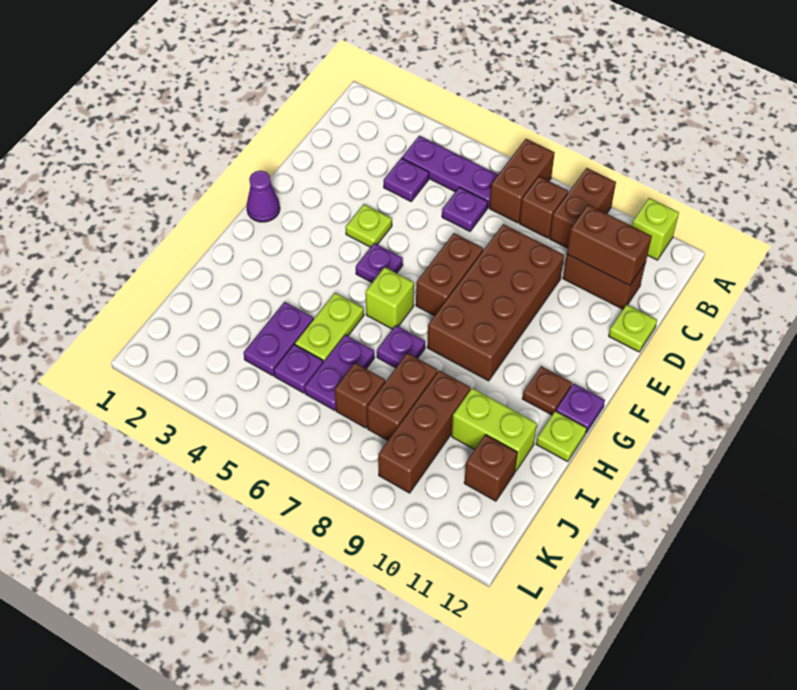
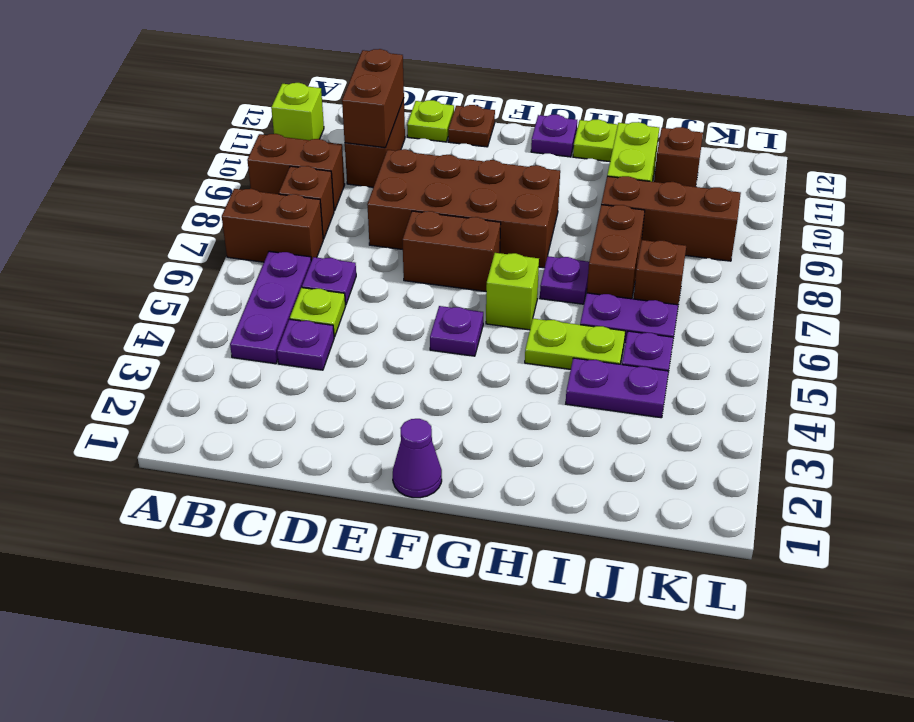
lime 1x1 plate [346,204,392,247] -> lime 1x1 plate moved to [290,288,345,337]
brown 1x1 plate [522,366,572,415] -> brown 1x1 plate moved to [448,105,495,147]
brown 1x2 brick [367,353,438,440] -> brown 1x2 brick turned to [587,205,645,299]

